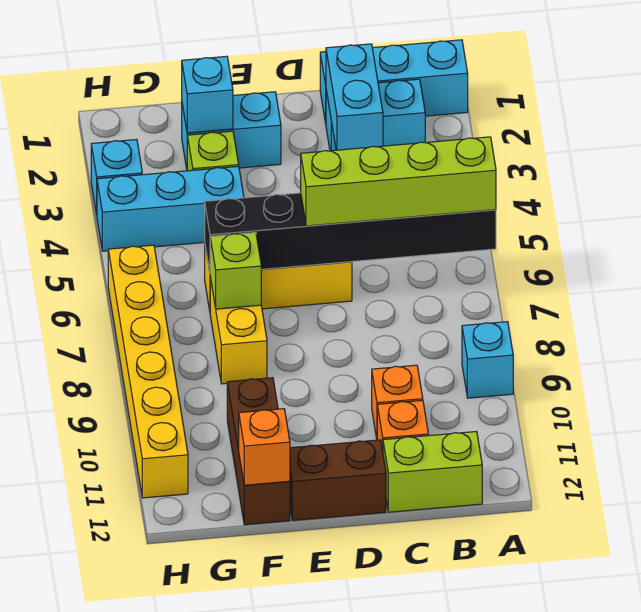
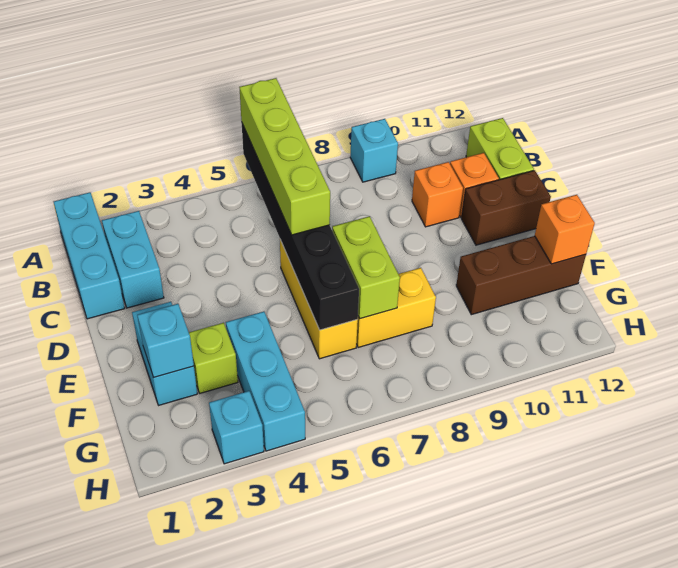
cyan 1x2 brick [326,44,383,150] -> none
brown 1x2 brick [290,440,386,521] -> brown 1x2 brick turned to [461,170,551,245]
lime 1x1 brick [210,233,261,309] -> lime 1x2 brick [332,216,400,319]
yellow 1x6 brick [108,245,188,498] -> none

